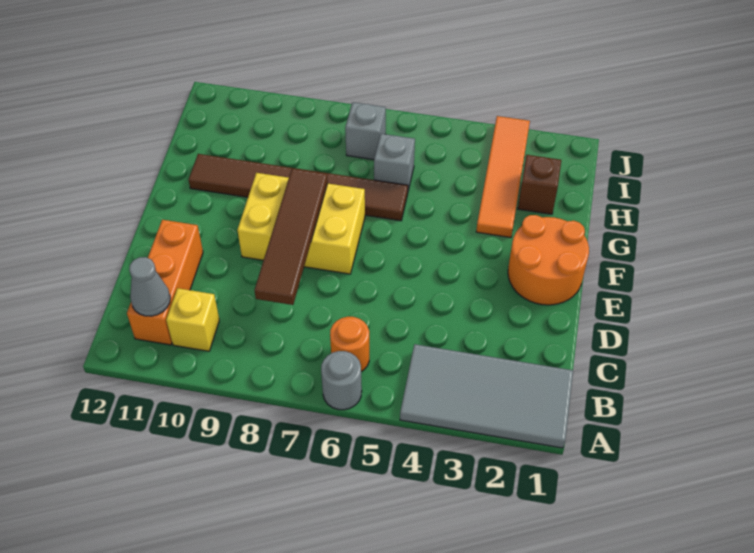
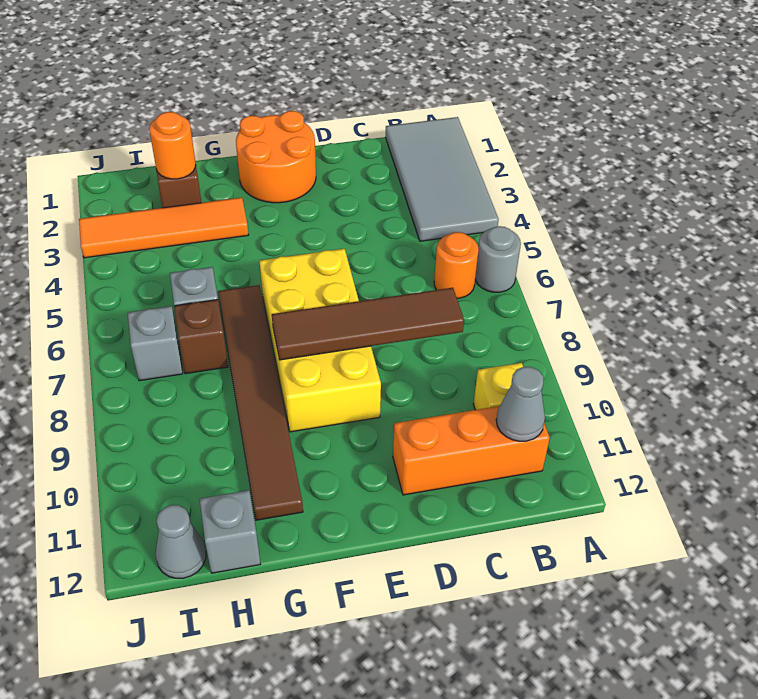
yellow 2x3 brick [237,173,365,274] -> yellow 2x4 brick [259,249,381,432]
none -> orange 1x1 round brick [149,112,196,179]
none -> brown 1x1 brick [174,300,228,374]
none -> grey 1x1 brick [200,490,260,573]
none -> grey 1x1 cone [156,505,206,578]

